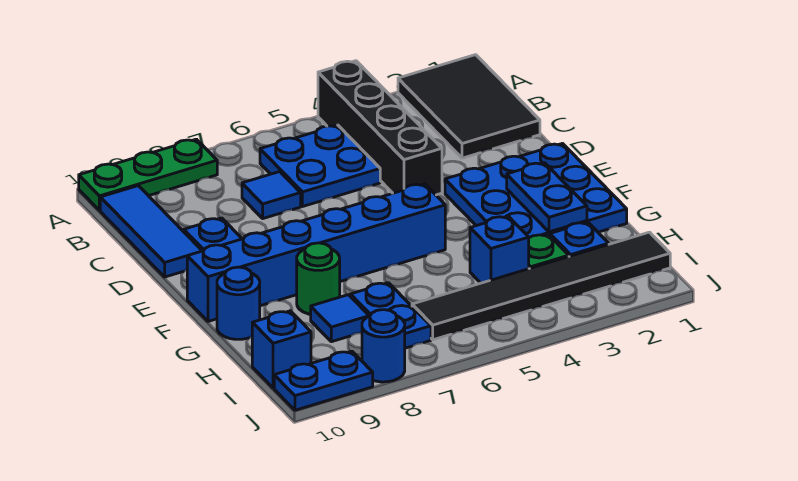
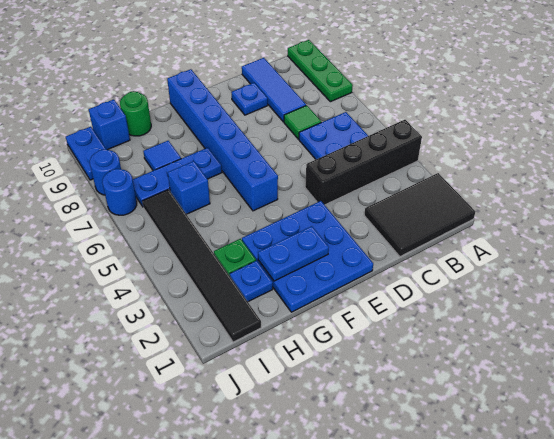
blue 1x3 tile [100,186,202,277] -> blue 1x3 tile turned to [242,58,306,122]
blue 1x1 tile [242,172,301,218] -> green 1x1 tile [284,105,321,139]
green 1x1 round brick [297,243,340,314] -> green 1x1 round brick moved to [120,91,151,136]
blue 1x1 round brick [217,267,260,339] -> blue 1x1 round brick moved to [102,169,137,215]
blue 1x1 brick [470,216,529,283] -> blue 1x1 brick moved to [168,161,210,214]
blue 1x2 plate [350,283,431,348] -> blue 1x3 plate [133,148,222,207]

